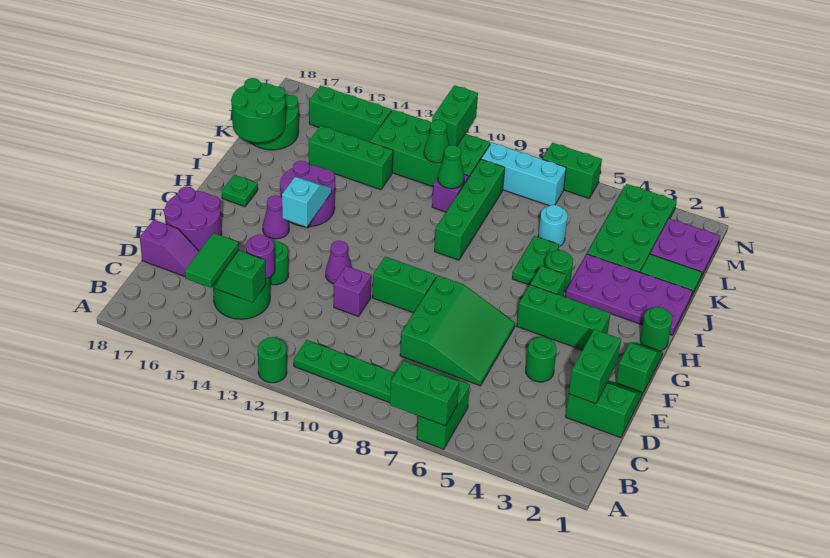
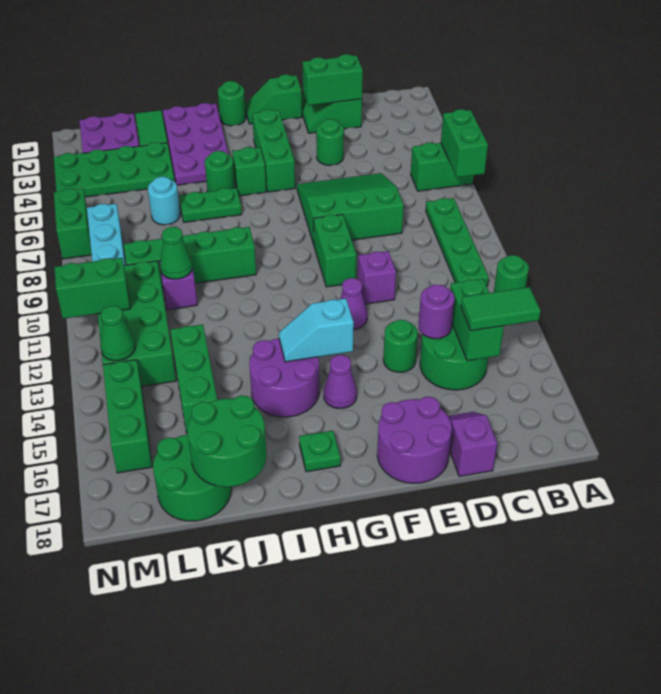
green 1x1 cone [424,120,449,163] -> green 1x1 cone moved to [100,306,135,361]

